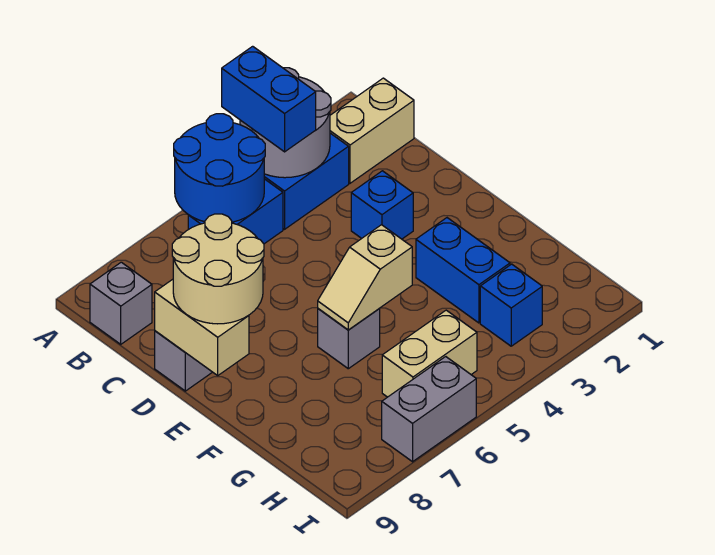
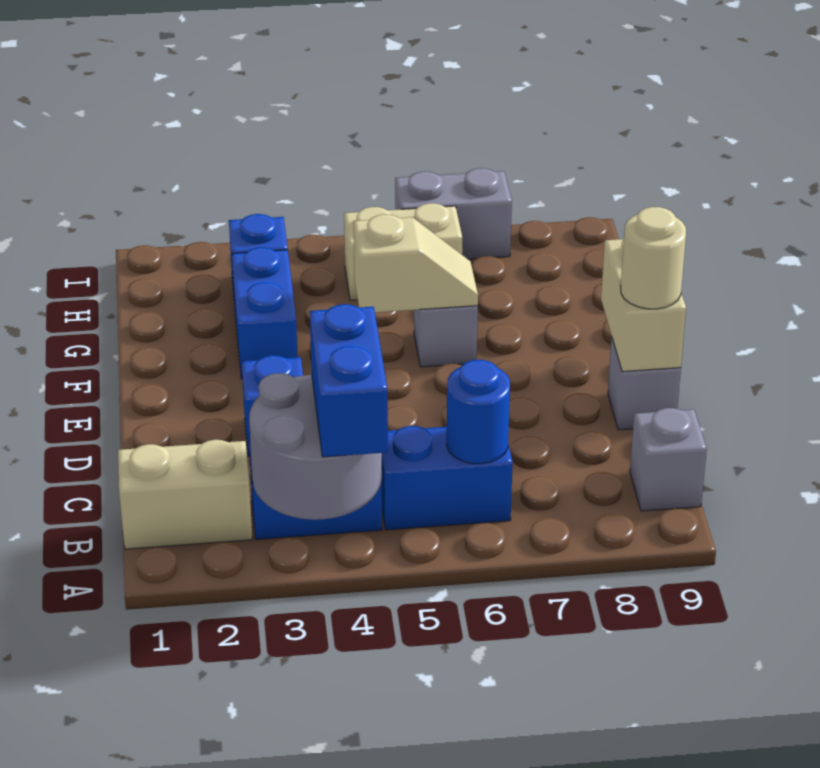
blue 2x2 round brick [174,114,265,222] -> blue 1x1 round brick [447,360,510,464]
tan 2x2 round brick [172,214,264,324] -> tan 1x1 round brick [621,207,686,309]

